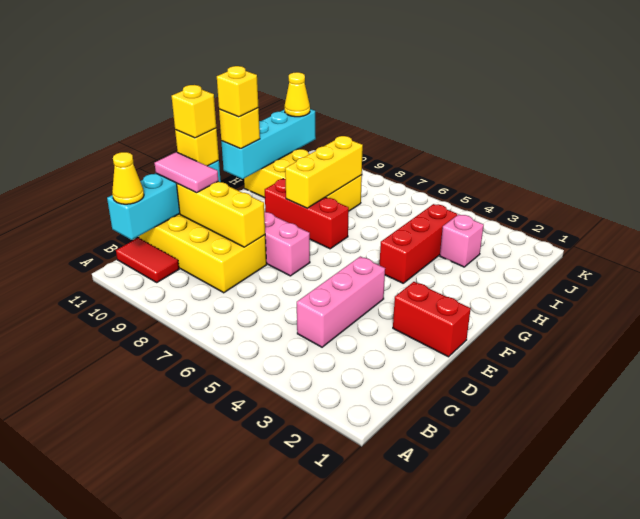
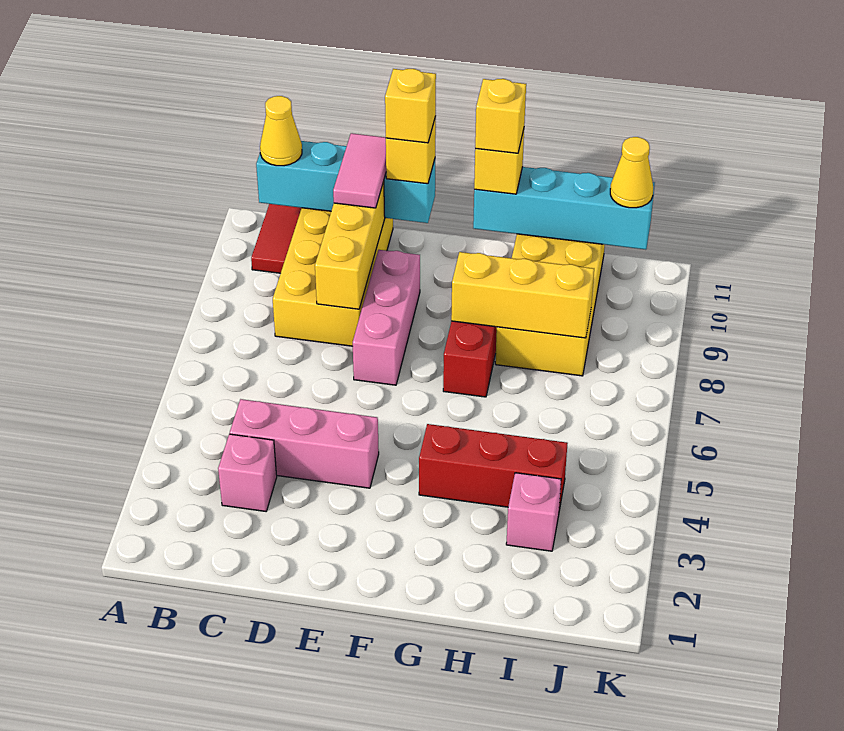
none -> pink 1x1 brick [218,434,277,511]
red 1x2 brick [393,282,471,357] -> none

